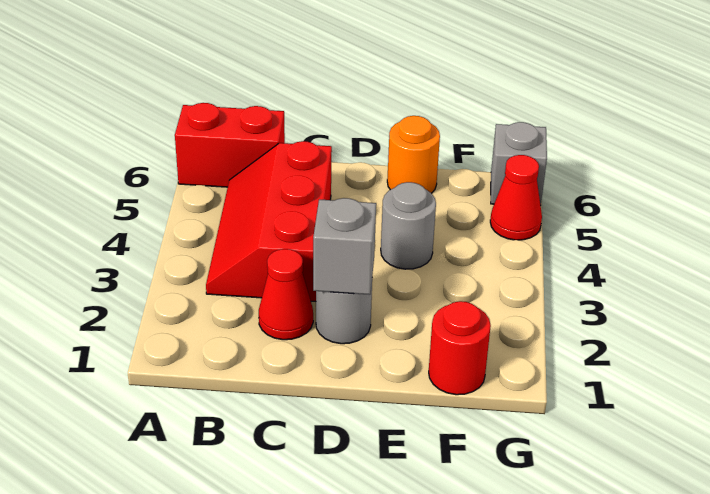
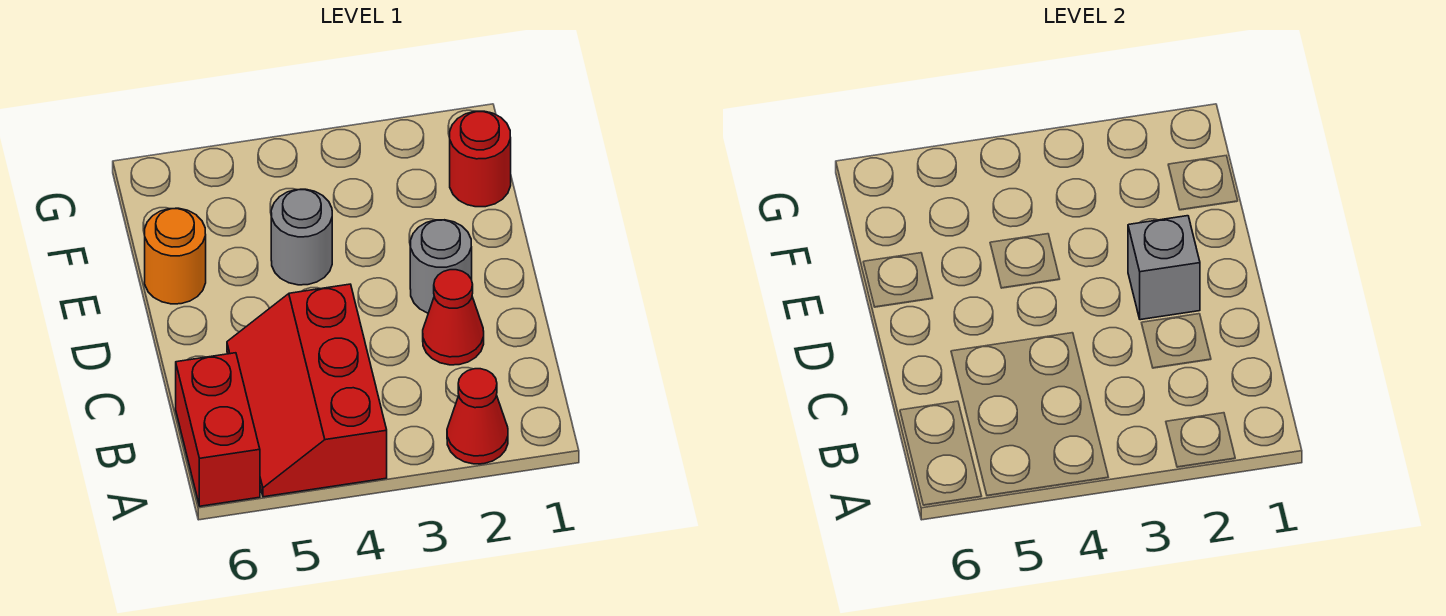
red 2x3 slope [206,141,332,301] -> red 2x3 slope turned to [227,284,387,497]
red 1x1 cone [490,155,542,240] -> red 1x1 cone moved to [447,369,508,464]
grey 1x1 brick [491,122,547,205] -> none

